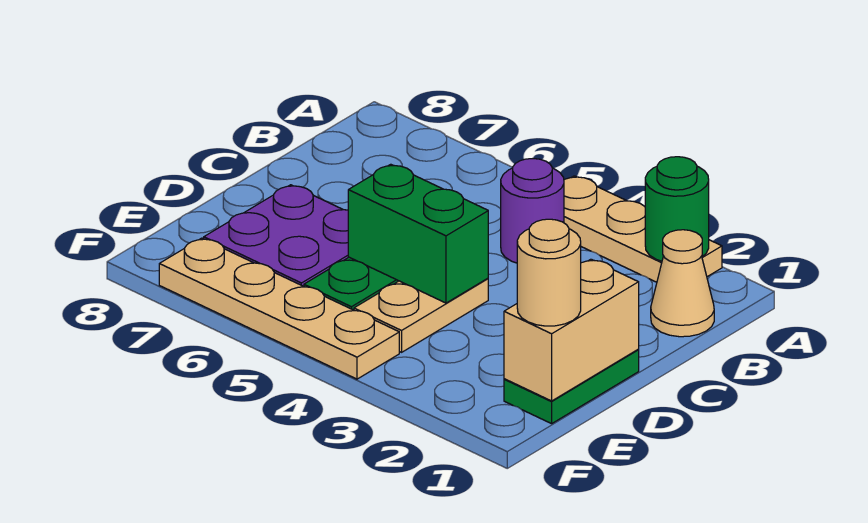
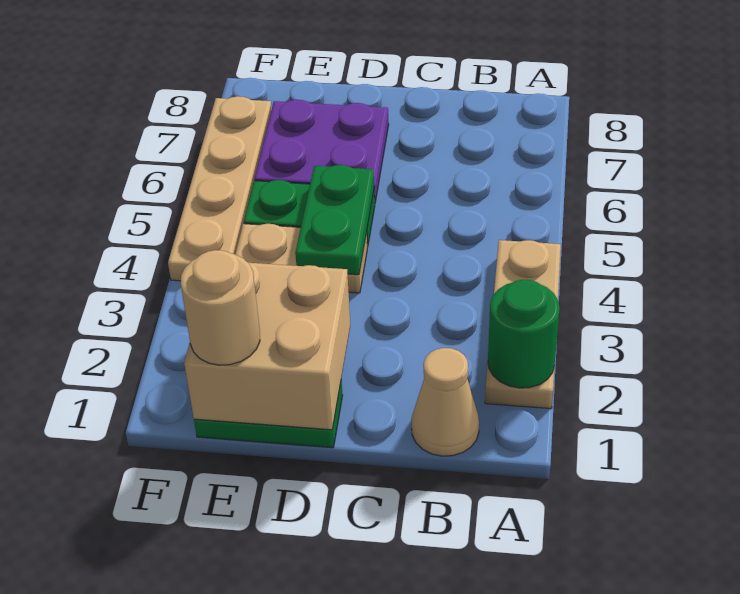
purple 1x1 round brick [501,159,564,263] -> none
tan 1x2 brick [504,259,639,401] -> tan 2x2 brick [184,262,350,430]
green 1x2 brick [348,164,488,303] -> green 1x2 plate [295,165,374,275]

